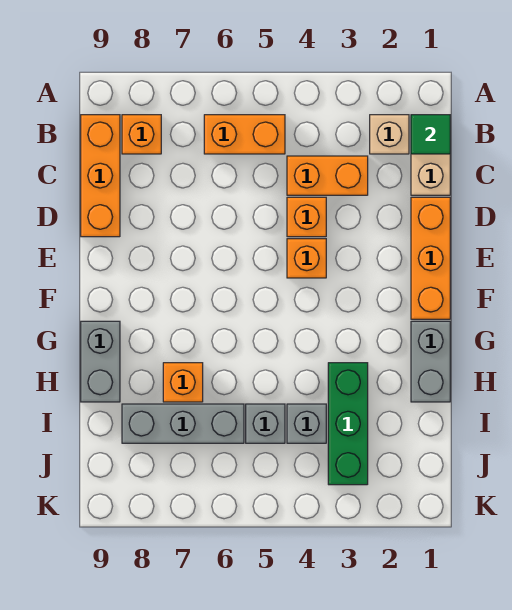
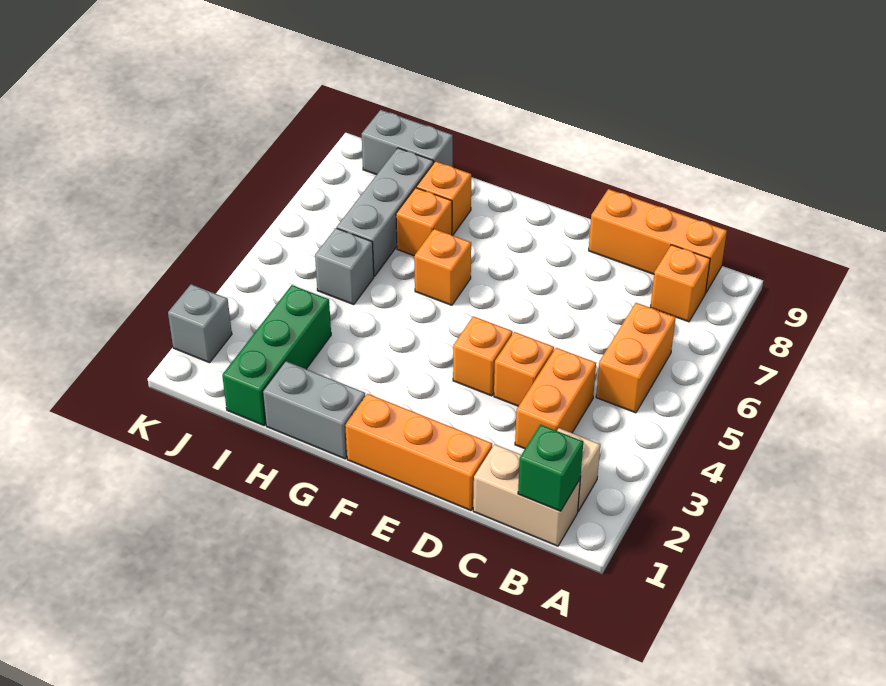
green 1x1 tile [411,115,450,154] -> green 1x1 brick [518,425,583,511]
none -> orange 1x1 brick [414,229,471,305]
grey 1x2 brick [81,321,120,402] -> grey 1x2 brick moved to [362,110,453,175]
green 1x3 brick [328,363,368,485] -> green 1x3 brick turned to [222,285,331,425]
none -> orange 1x1 brick [416,161,471,235]
grey 1x1 brick [287,404,326,443] -> grey 1x1 brick moved to [168,284,232,363]

